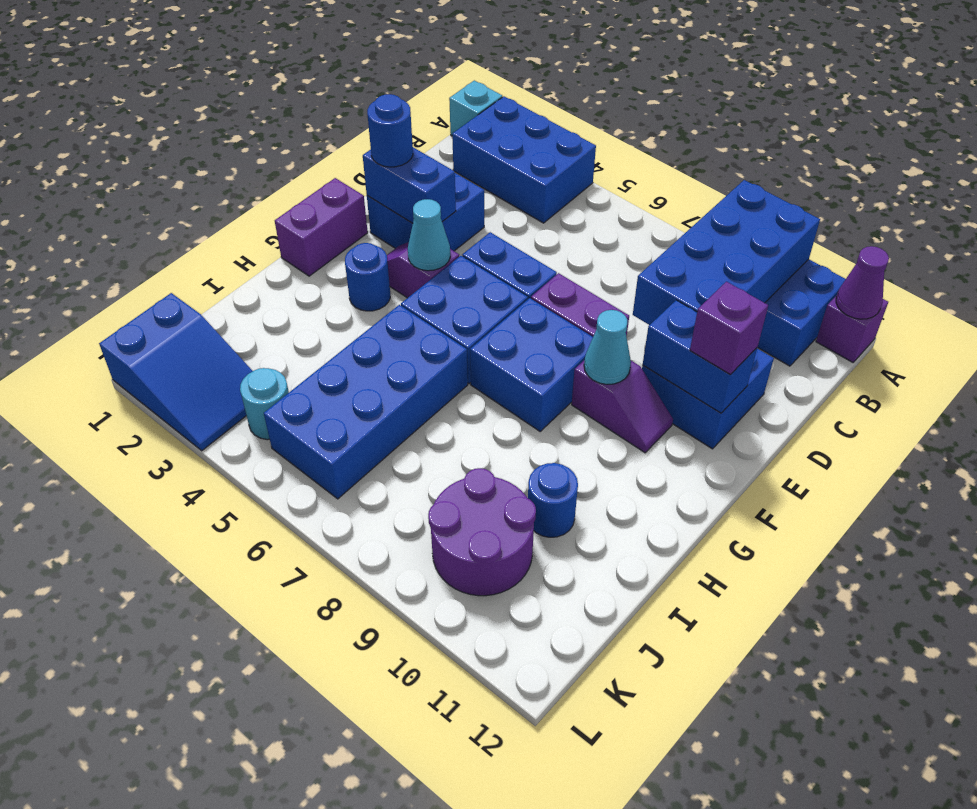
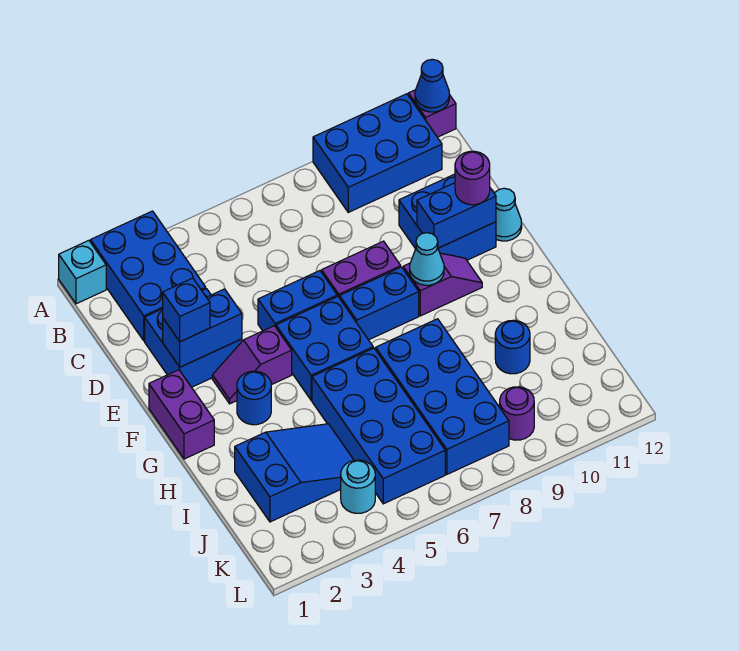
blue 2x3 brick [452,96,596,223] -> blue 2x3 brick turned to [91,211,206,341]
blue 2x4 brick [633,180,820,325] -> blue 2x4 brick moved to [376,319,509,474]
purple 1x1 cone [836,246,889,319] -> blue 1x1 cone [415,59,449,112]
blue 1x1 round brick [367,94,413,167] -> blue 1x1 brick [163,278,210,342]
purple 1x1 brick [690,282,768,374] -> purple 1x1 round brick [455,151,490,205]
cyan 1x1 cone [408,199,450,271] -> cyan 1x1 cone moved to [494,188,522,241]
blue 2x2 brick [470,298,593,431] -> blue 1x2 brick [340,267,419,340]
purple 2x2 round brick [428,468,536,596] -> purple 1x1 round brick [500,387,534,440]
blue 2x3 slope [99,293,253,451] -> blue 2x3 slope moved to [235,424,354,522]

